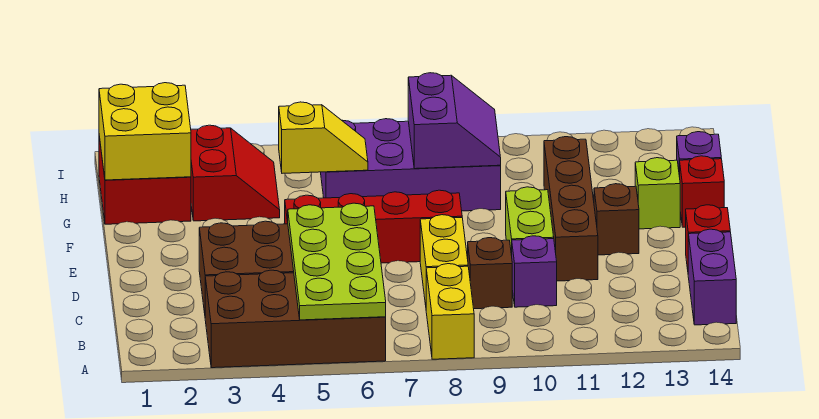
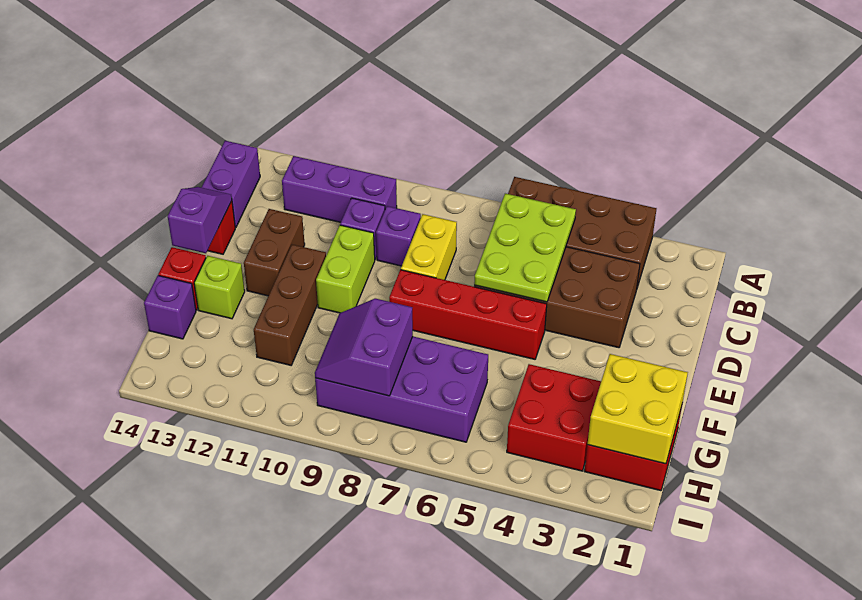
lime 2x4 plate [288,203,386,320] -> lime 2x3 plate [474,194,576,302]
yellow 1x2 brick [426,264,474,359] -> none
none -> purple 1x3 brick [282,156,397,222]
brown 1x1 brick [468,238,512,309] -> purple 1x1 brick [376,206,421,266]
brown 1x4 brick [544,137,598,281] -> brown 1x3 brick [254,245,326,365]
none -> purple 1x2 slope [168,187,232,253]
brown 1x1 brick [594,184,639,255] -> brown 1x2 brick [244,209,305,296]
red 2x2 slope [191,125,280,221] -> red 2x2 brick [507,364,601,471]
yellow 1x2 slope [279,102,368,173] -> none

